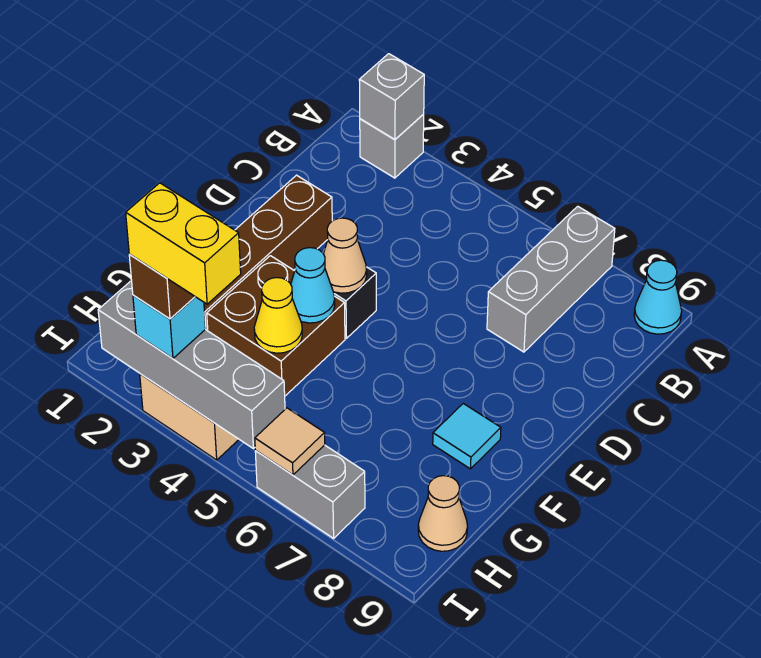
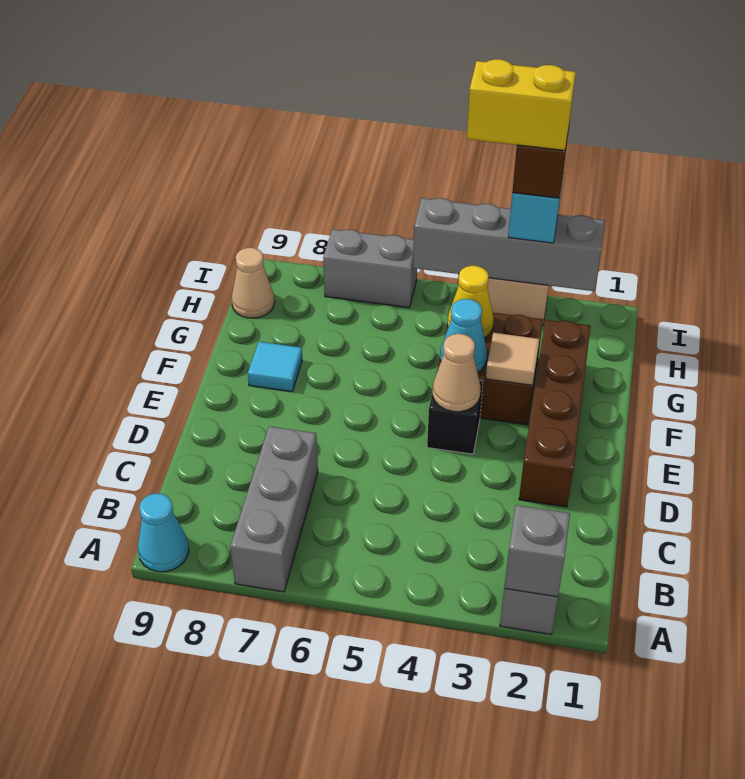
tan 1x1 tile [255,408,325,475] -> tan 1x1 tile moved to [486,333,539,385]

